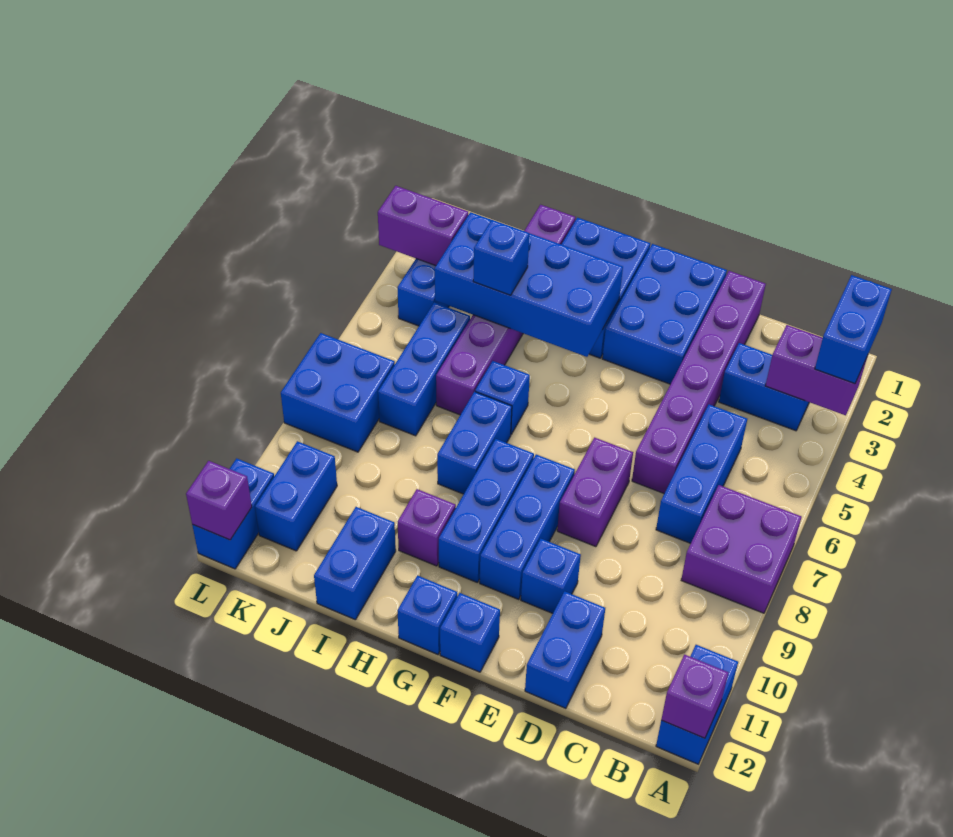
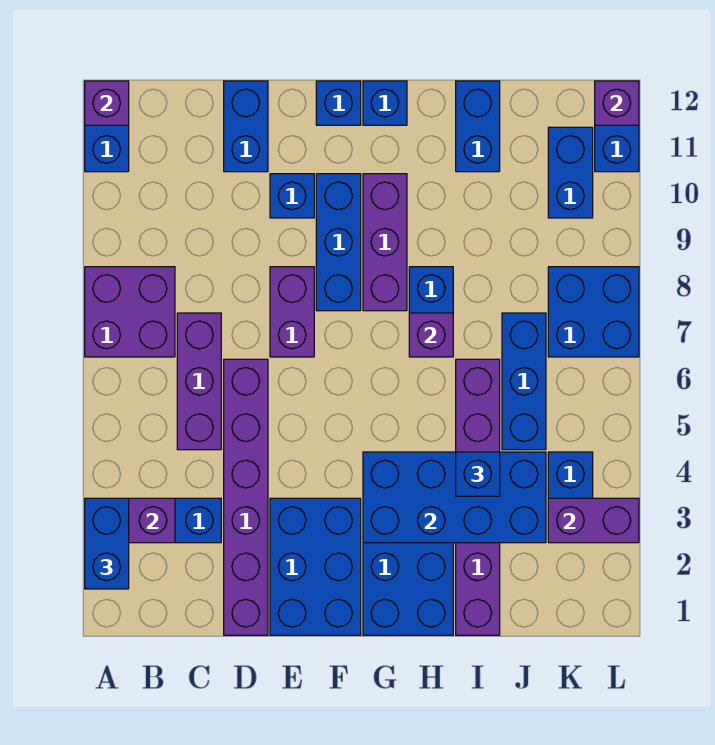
blue 1x3 brick [656,404,747,543] -> purple 1x3 brick [177,313,221,450]
blue 1x3 brick [439,439,534,583] -> purple 1x3 brick [363,174,407,311]
blue 1x1 brick [475,361,530,434] -> none
purple 1x1 brick [398,489,456,566] -> purple 1x1 brick moved to [409,313,453,357]

